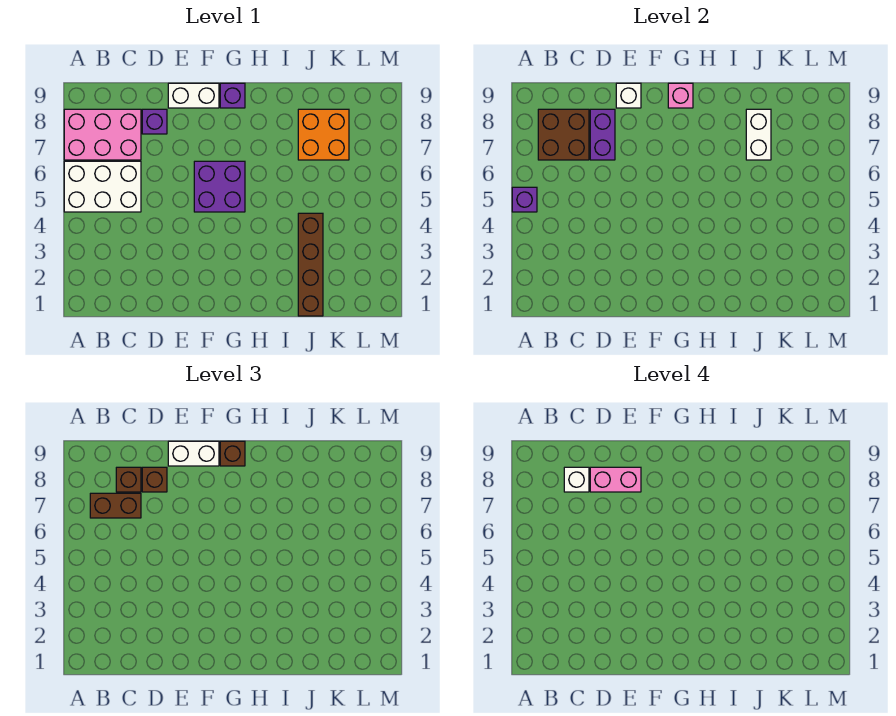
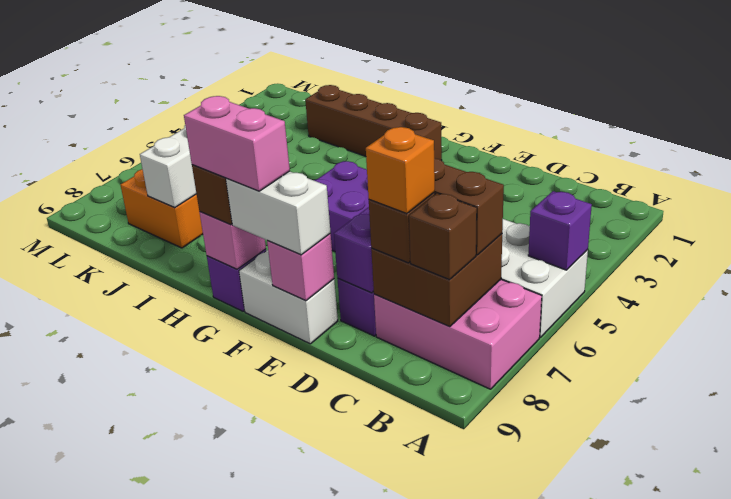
white 1x1 brick [564,467,589,492] -> orange 1x1 brick [366,127,435,214]
brown 1x1 brick [142,467,167,492] -> brown 1x1 brick moved to [409,193,477,280]
pink 1x2 brick [590,467,641,492] -> pink 1x2 brick moved to [184,96,290,191]
white 1x1 brick [616,83,641,108] -> pink 1x1 brick [267,234,334,301]
brown 1x4 brick [298,213,323,316] -> brown 1x4 brick turned to [305,85,442,161]

